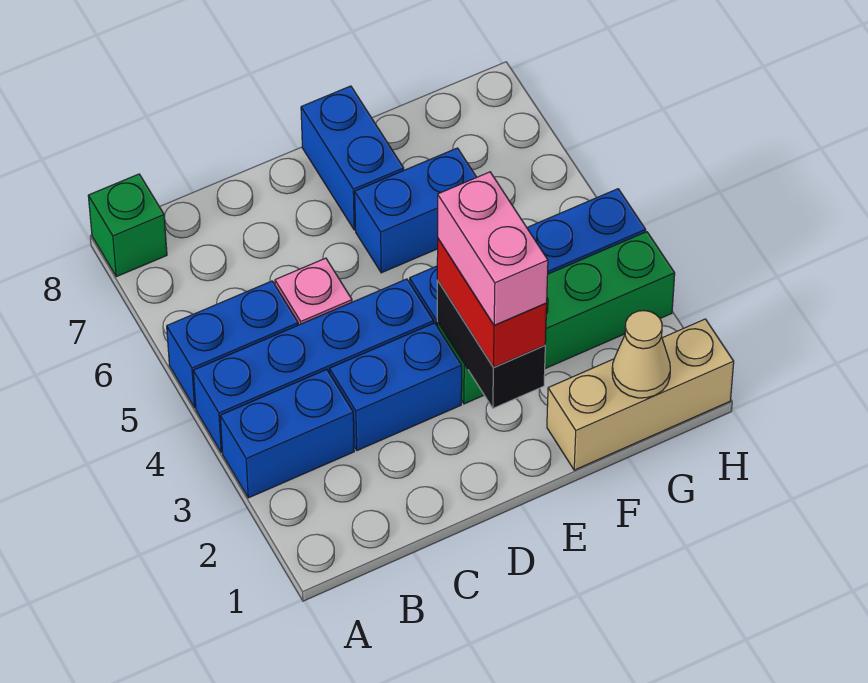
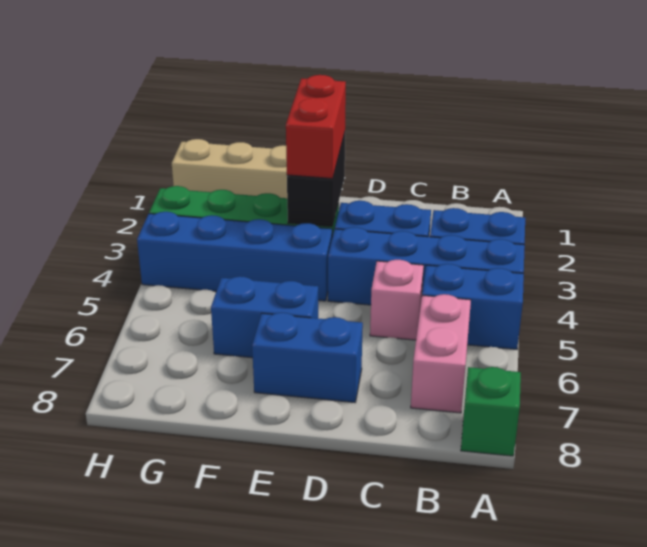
pink 1x2 brick [438,172,548,325] -> pink 1x2 brick moved to [411,294,471,413]
blue 1x2 brick [301,86,404,230] -> blue 1x2 brick turned to [252,313,363,402]
tan 1x1 cone [612,311,670,398] -> none

